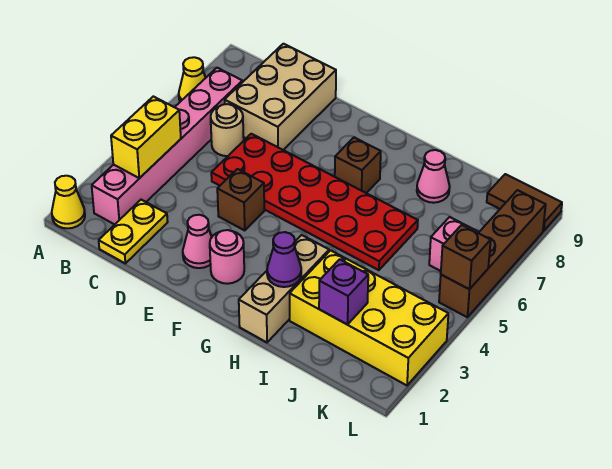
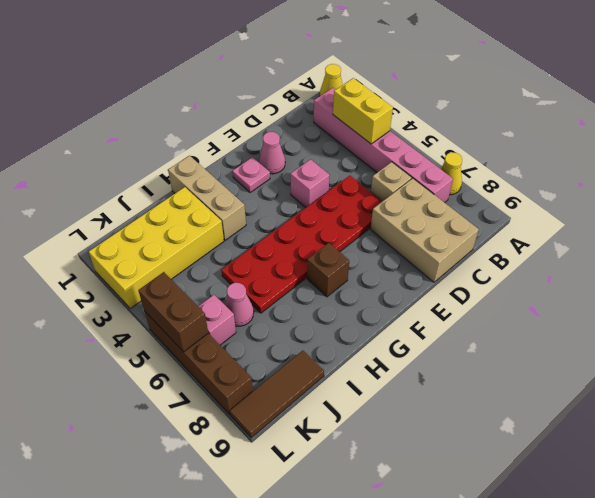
yellow 1x2 plate [99,200,168,263] -> none
tan 1x1 round brick [211,104,244,156] -> tan 1x1 brick [371,162,412,201]
brown 1x1 brick [217,169,264,230] -> pink 1x1 brick [290,159,329,208]
pink 1x1 round brick [210,230,244,284] -> pink 1x1 plate [232,157,270,192]
purple 1x1 cone [267,232,301,287] -> none
pink 1x1 cone [417,150,450,203] -> pink 1x1 cone moved to [225,283,254,326]
purple 1x1 brick [319,259,368,324] -> none
brown 1x2 tile [487,174,562,231] -> brown 1x3 tile [230,351,324,438]
brown 1x1 brick [441,225,491,289] -> brown 1x2 brick [138,272,208,352]

